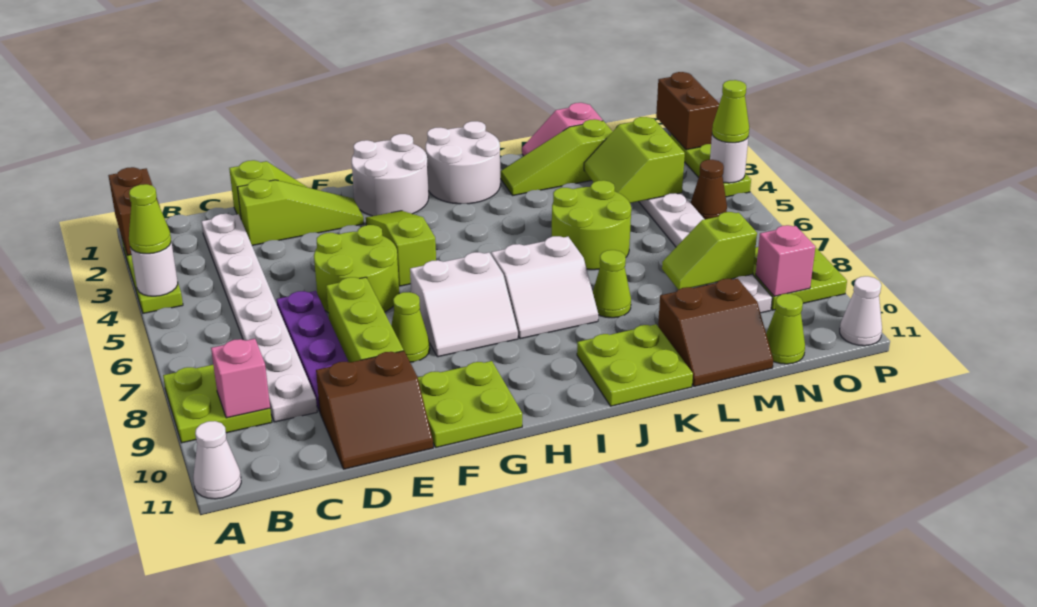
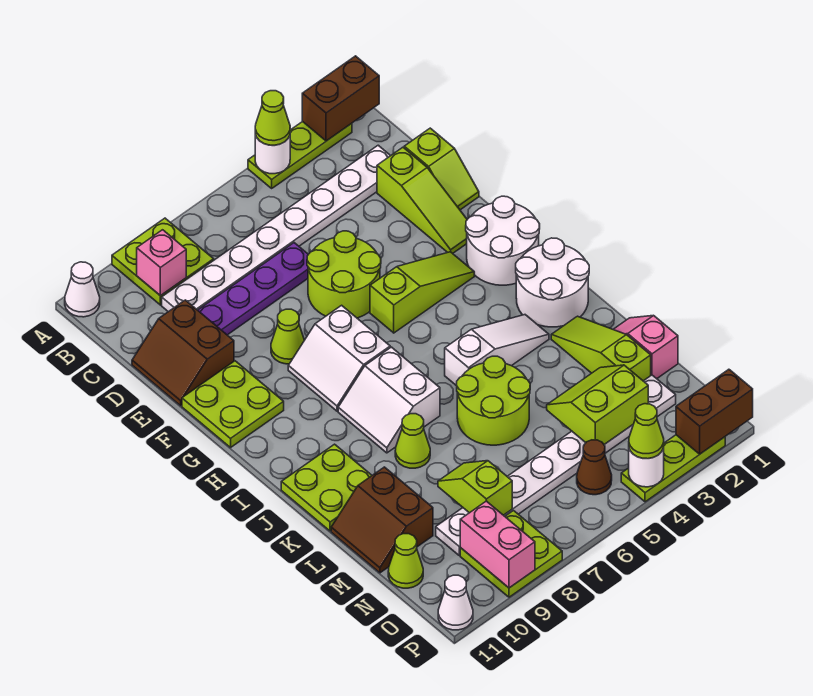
lime 1x3 brick [326,277,404,362] -> none
none -> white 1x3 slope [445,315,549,386]
pink 1x1 brick [756,225,815,296] -> pink 1x2 brick [460,501,535,588]

